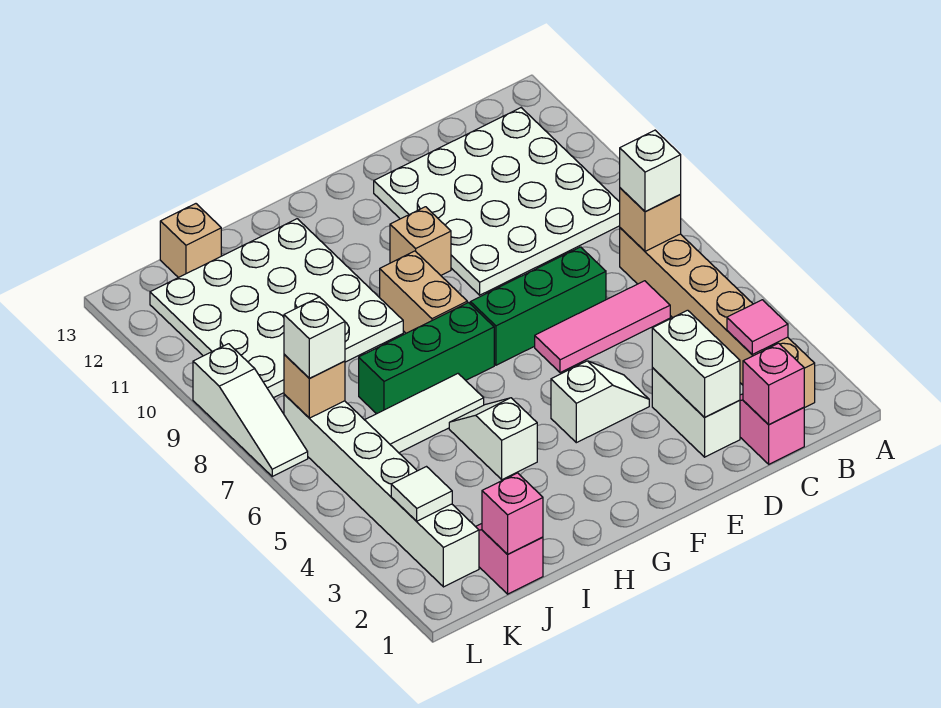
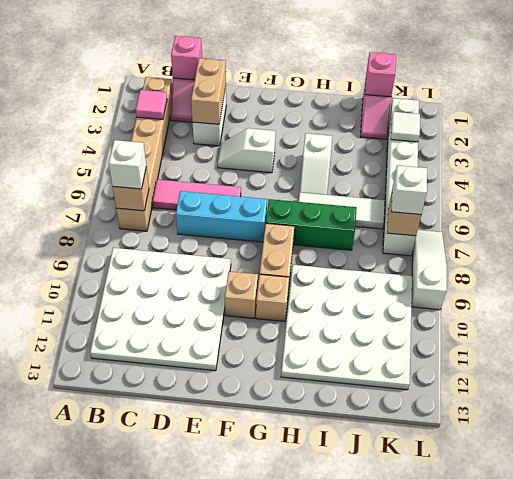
white 1x2 brick [652,310,740,417] -> tan 1x2 brick [191,58,226,124]
green 1x3 brick [470,247,606,365] -> cyan 1x3 brick [176,191,267,242]
tan 1x1 brick [160,204,221,278] -> tan 1x1 brick moved to [256,274,289,321]

